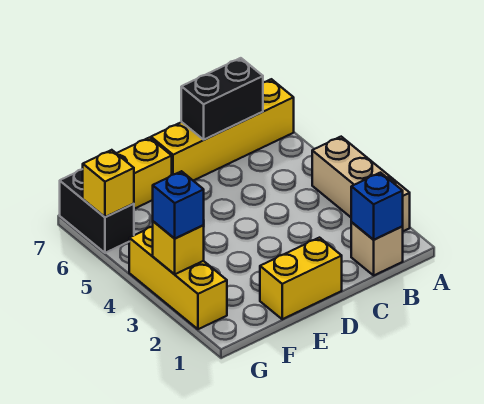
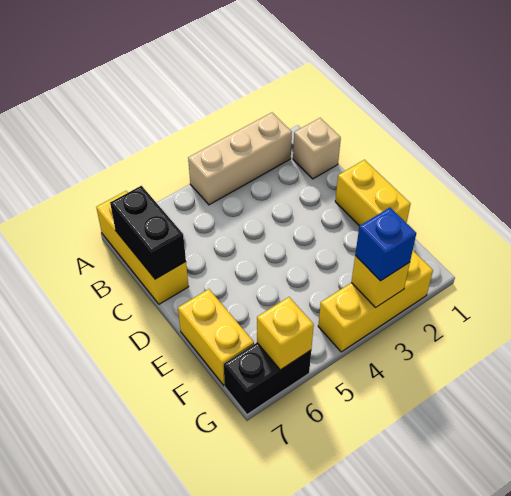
yellow 1x4 brick [151,79,294,181] -> yellow 1x3 brick [96,191,189,304]
blue 1x1 brick [351,173,403,240] -> none

